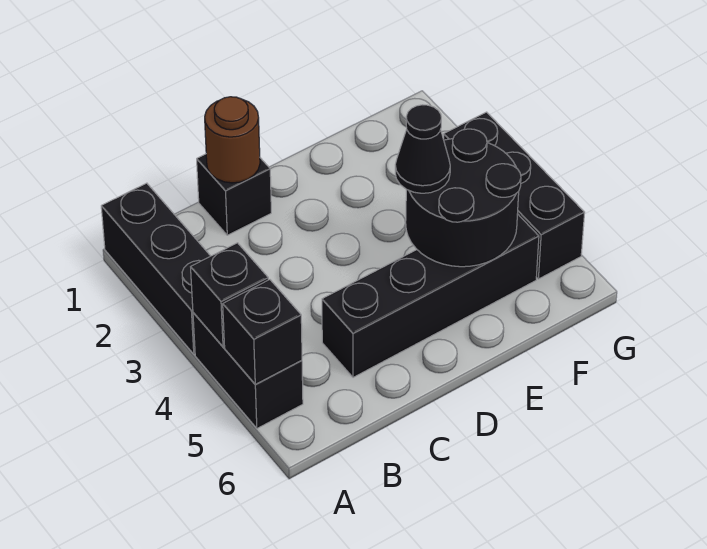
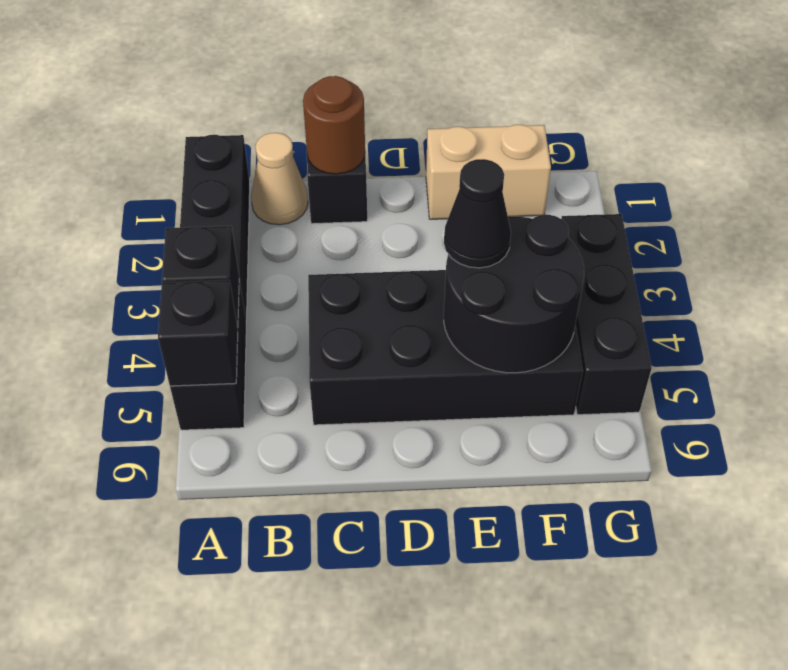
none -> tan 1x1 cone [251,133,308,225]
black 1x4 brick [322,214,539,377] -> black 2x4 brick [308,270,583,425]
none -> tan 1x2 brick [426,125,551,219]

